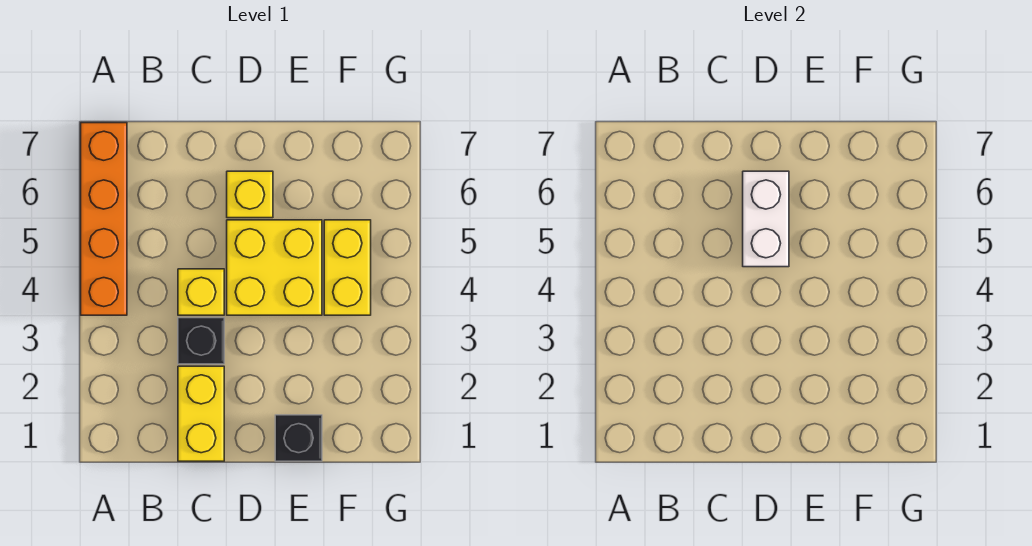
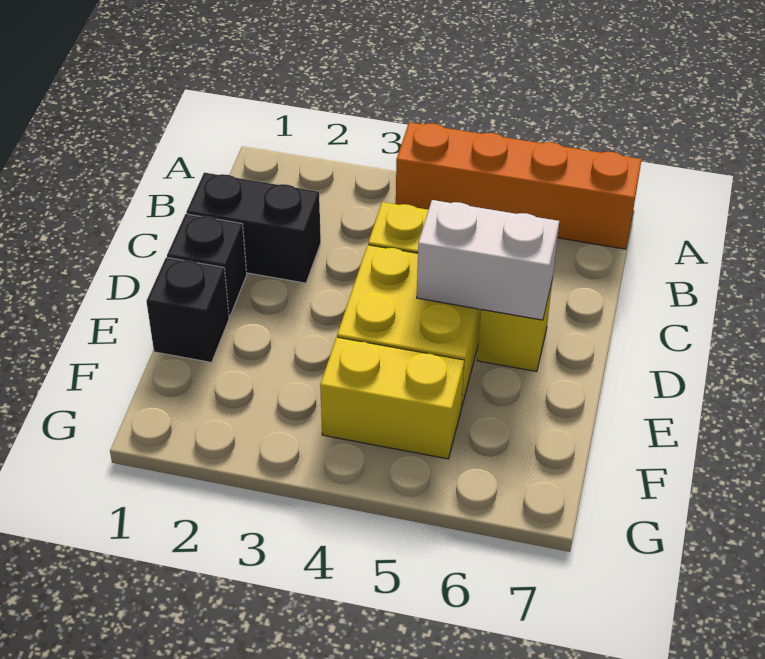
yellow 1x2 brick [178,366,224,461] -> black 1x2 brick [186,173,321,283]
black 1x1 brick [178,318,224,364] -> black 1x1 brick moved to [167,214,247,317]

